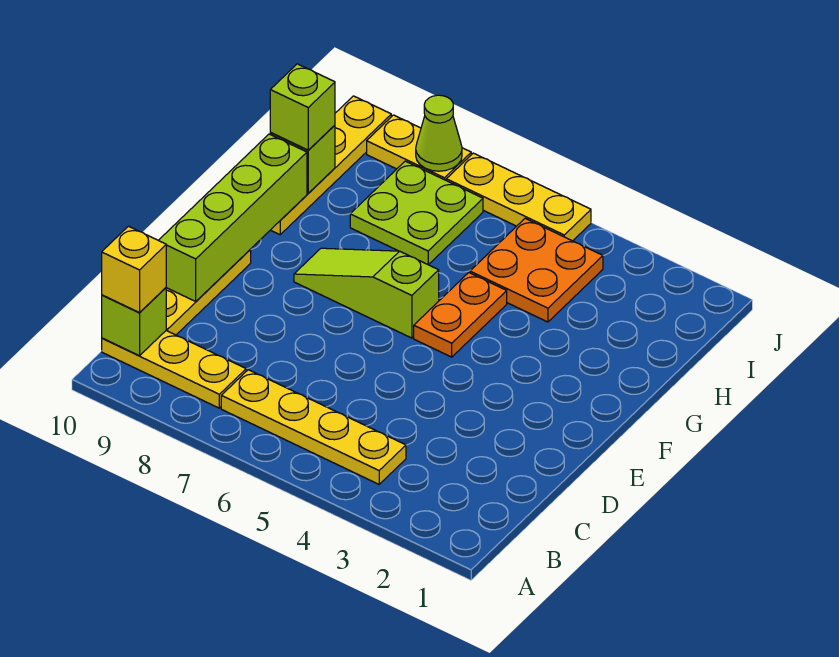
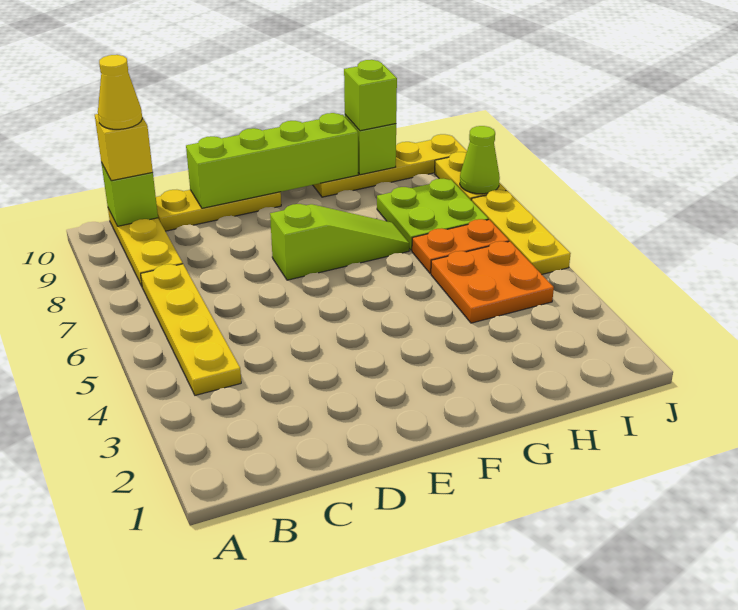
none -> yellow 1x1 cone [98,55,142,129]
orange 1x2 plate [414,273,507,357] -> orange 1x2 plate moved to [412,219,509,274]
lime 1x3 slope [294,248,439,338] -> lime 1x3 slope turned to [270,204,409,280]

